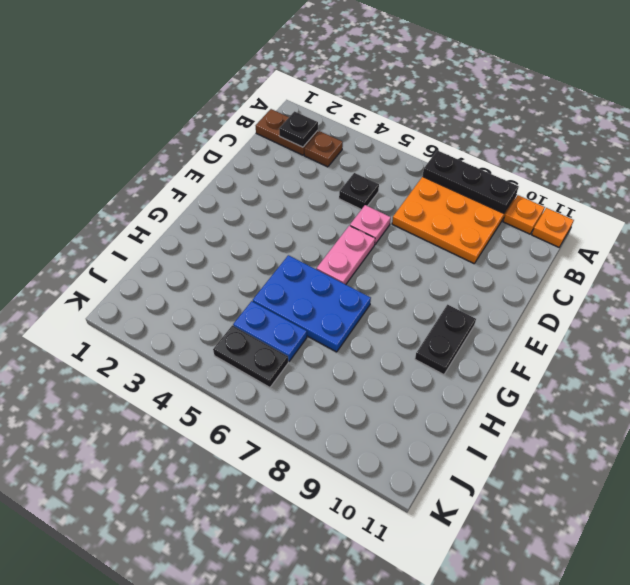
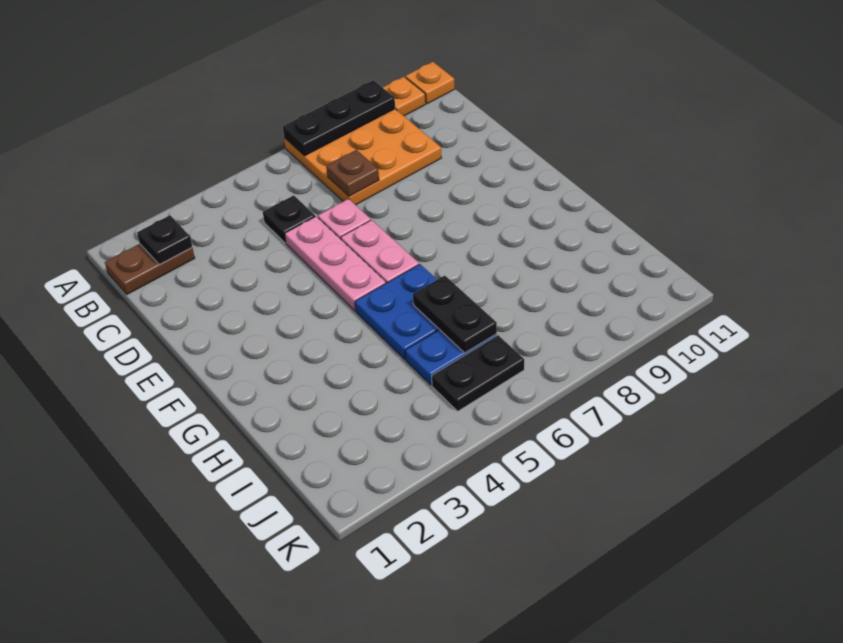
brown 1x1 plate [304,131,343,167] -> brown 1x1 plate moved to [326,150,379,196]
none -> pink 1x3 plate [285,216,386,311]
black 1x2 plate [415,305,476,375] -> black 1x2 plate moved to [413,276,497,353]
blue 2x3 plate [253,255,371,352] -> blue 2x2 plate [355,264,440,360]

